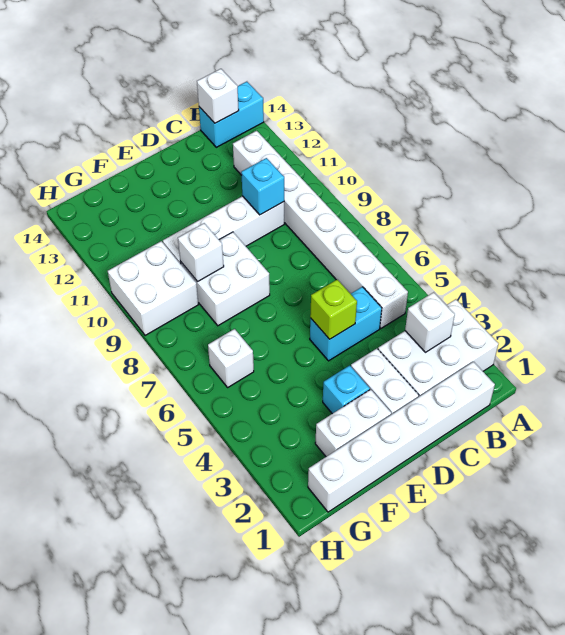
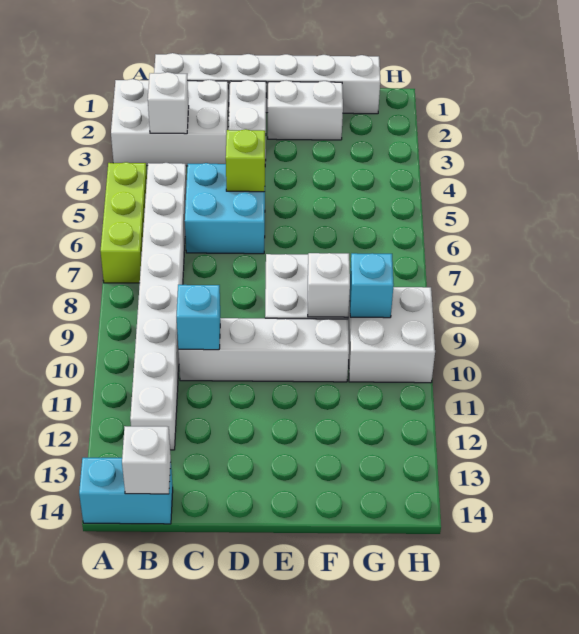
none -> lime 1x3 brick [100,162,147,283]
cyan 1x2 brick [310,287,382,361] -> cyan 2x2 brick [185,163,265,254]
cyan 1x1 brick [323,365,370,414] -> cyan 1x1 brick moved to [350,253,394,318]
white 1x1 brick [208,329,254,387] -> none

